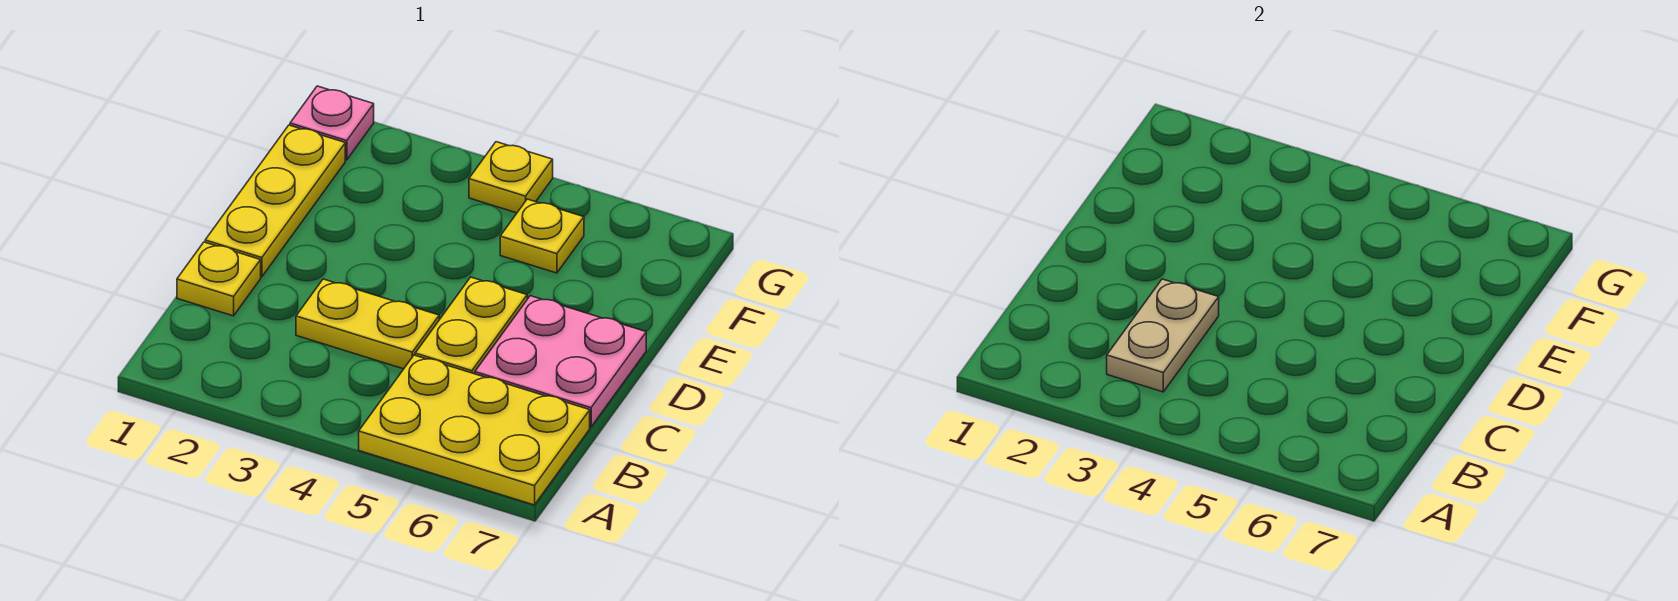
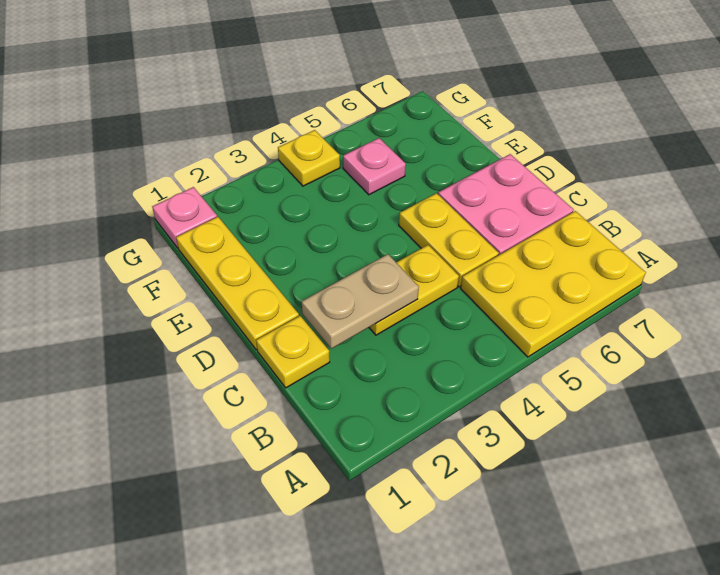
tan 1x2 plate [1107,279,1219,392] -> tan 1x2 plate turned to [302,254,419,349]
yellow 1x1 plate [500,199,584,273] -> pink 1x1 plate [343,138,406,195]

